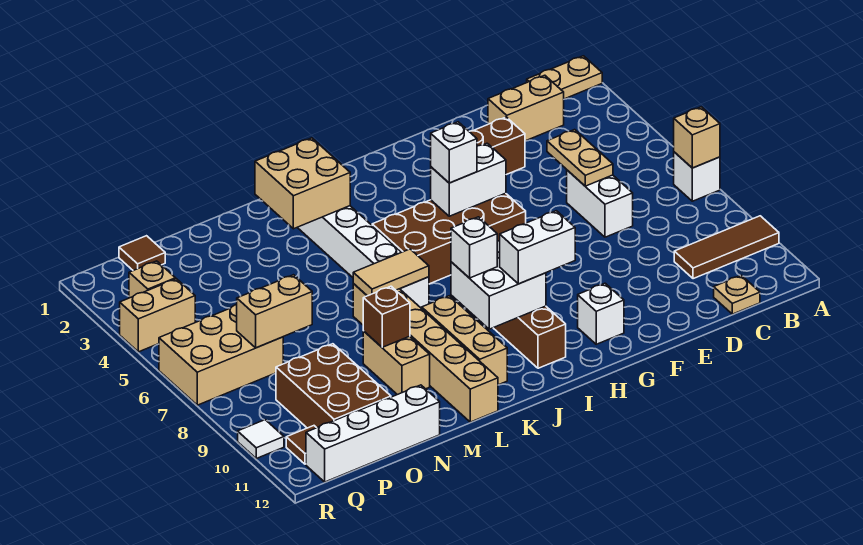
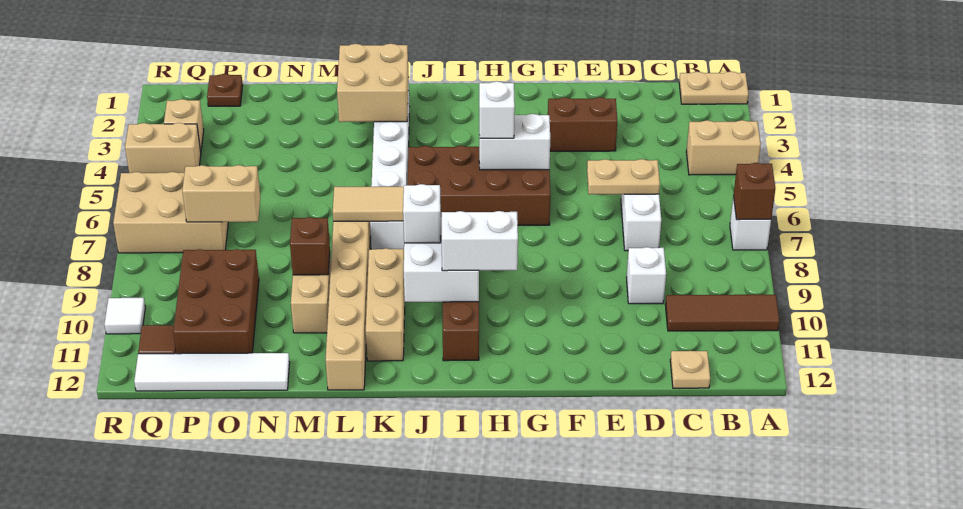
tan 1x1 brick [674,107,720,168] -> brown 1x1 brick [733,163,775,220]
tan 1x2 brick [488,75,564,141] -> tan 1x2 brick moved to [686,120,761,175]
tan 1x2 plate [547,130,613,186] -> tan 1x2 plate turned to [587,159,660,194]
white 1x1 brick [578,283,624,344] -> white 1x1 brick moved to [627,247,666,304]
white 1x4 brick [306,385,440,482] -> white 1x4 tile [134,353,290,391]
brown 1x1 tile [119,236,165,271] -> brown 1x1 plate [207,74,243,106]

